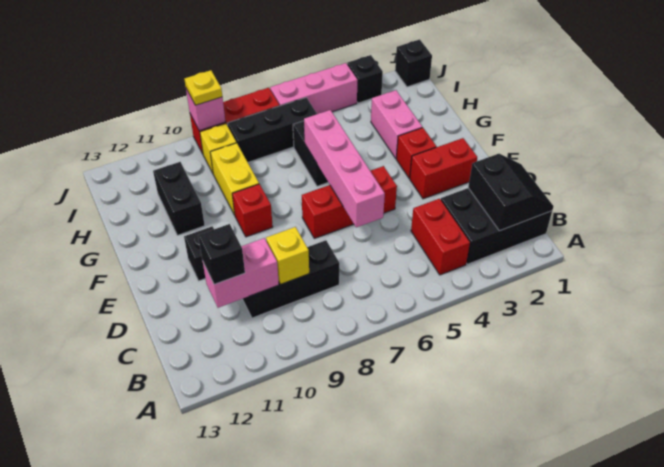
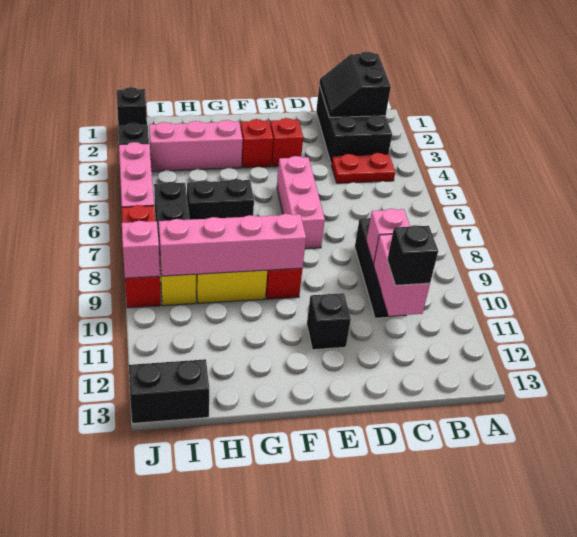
black 2x2 slope [468,154,554,231] -> black 2x2 slope turned to [319,51,391,118]
red 1x2 brick [411,199,470,275] -> red 1x2 plate [331,153,395,183]
yellow 1x1 brick [266,227,309,284] -> pink 1x1 brick [366,209,410,264]
pink 1x4 brick [304,110,385,227] -> pink 1x4 brick moved to [159,214,306,276]
red 1x2 brick [410,138,477,199] -> red 1x1 brick [270,118,303,167]
red 1x3 brick [302,166,397,239] -> pink 1x3 brick [277,156,325,249]
pink 1x2 brick [371,90,422,158] -> pink 1x3 brick [149,120,243,171]
black 1x2 brick [153,162,205,235] -> black 1x2 brick moved to [129,359,209,423]
yellow 1x1 plate [184,70,222,105] -> none

